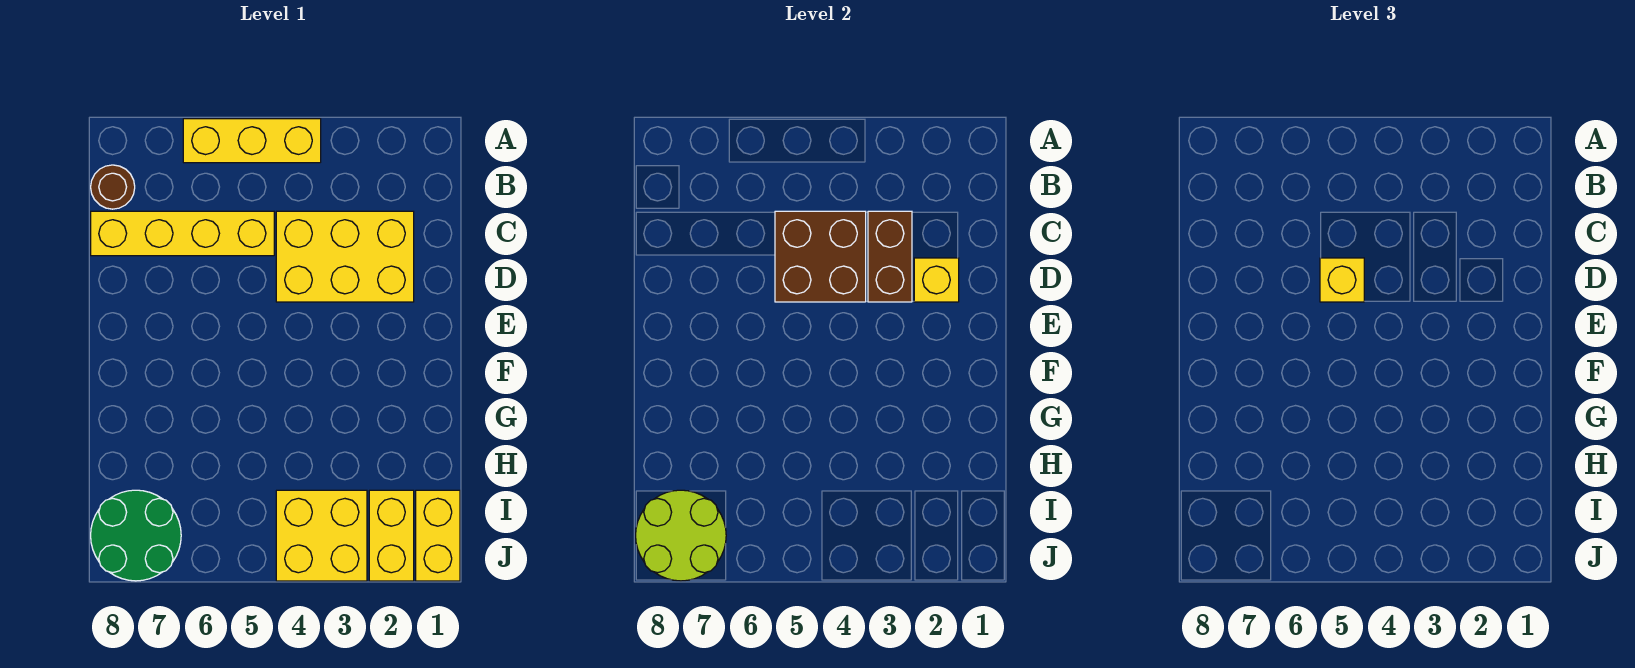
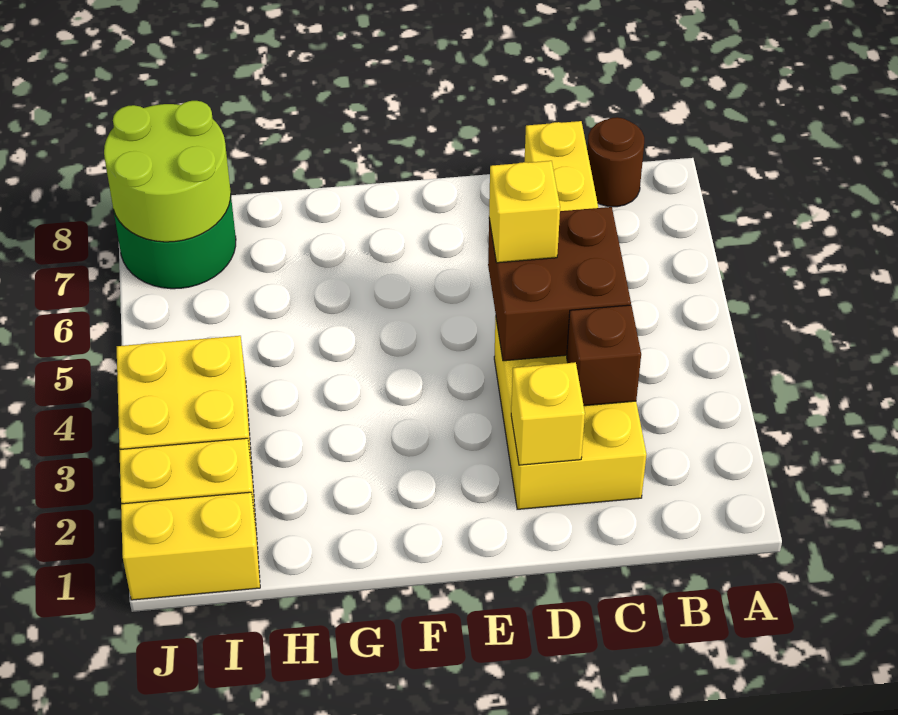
yellow 1x3 brick [183,119,321,163] -> none
brown 1x2 brick [868,211,912,302] -> brown 1x1 brick [567,305,641,406]

